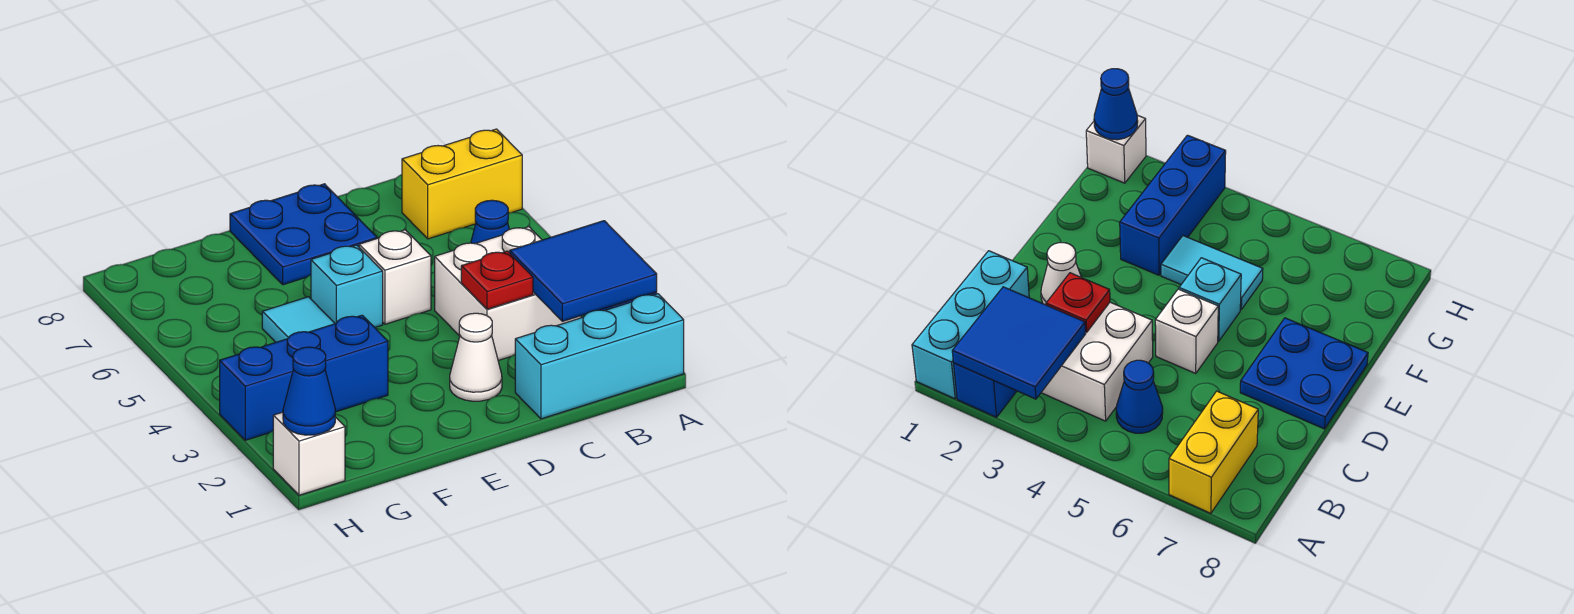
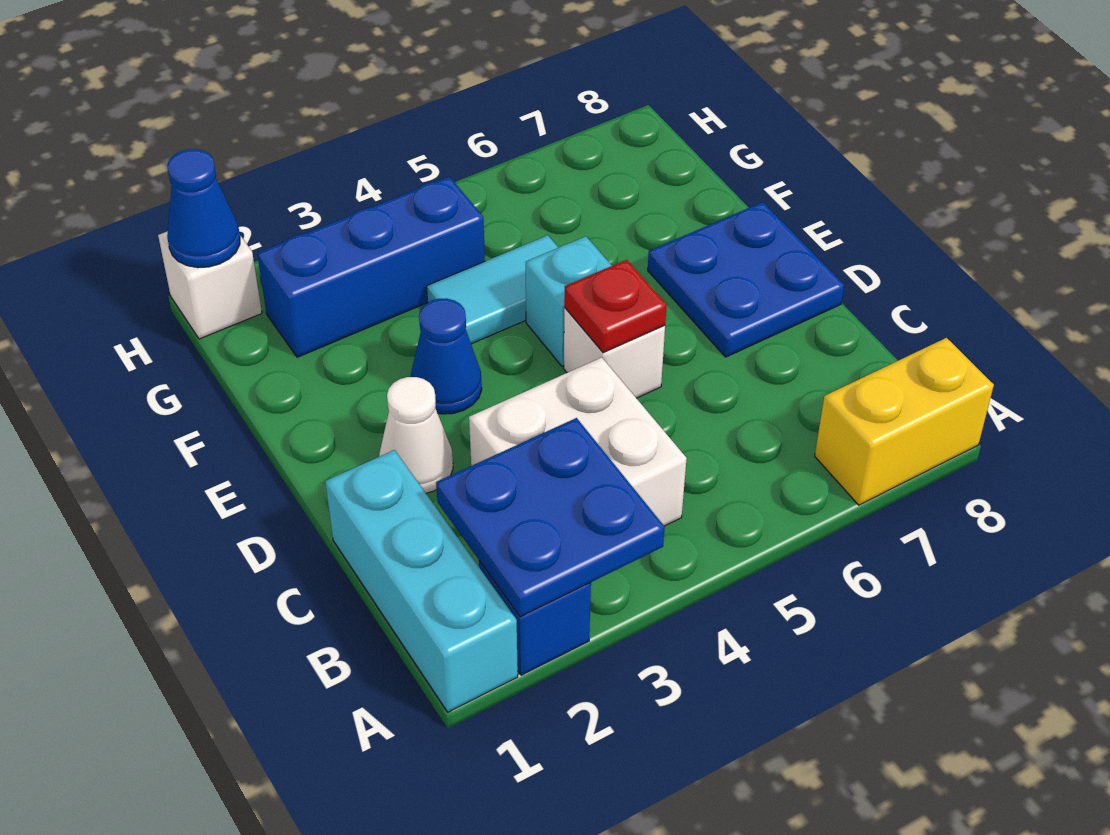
blue 2x2 tile [510,221,657,321] -> blue 2x2 plate [436,418,665,617]
yellow 1x2 brick [402,129,522,239] -> yellow 1x2 brick turned to [815,338,994,505]
blue 1x1 cone [471,200,509,244] -> blue 1x1 cone moved to [411,298,482,414]
red 1x1 plate [461,251,533,309] -> red 1x1 plate moved to [564,260,667,353]
blue 1x3 brick [220,315,388,440] -> blue 1x3 brick turned to [257,177,485,357]

